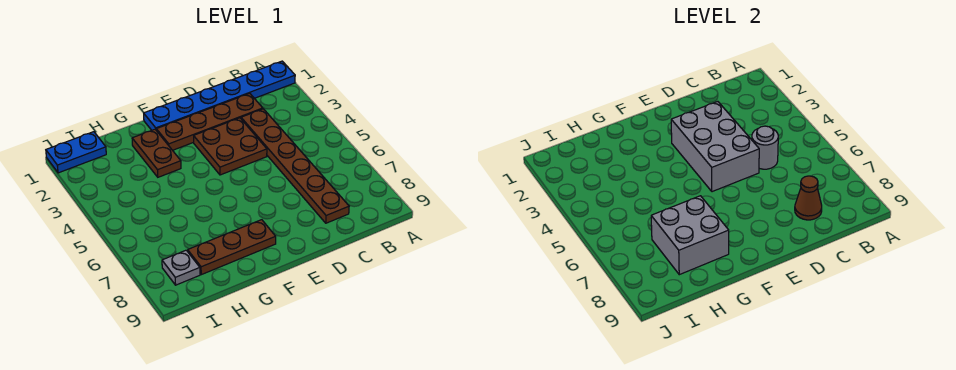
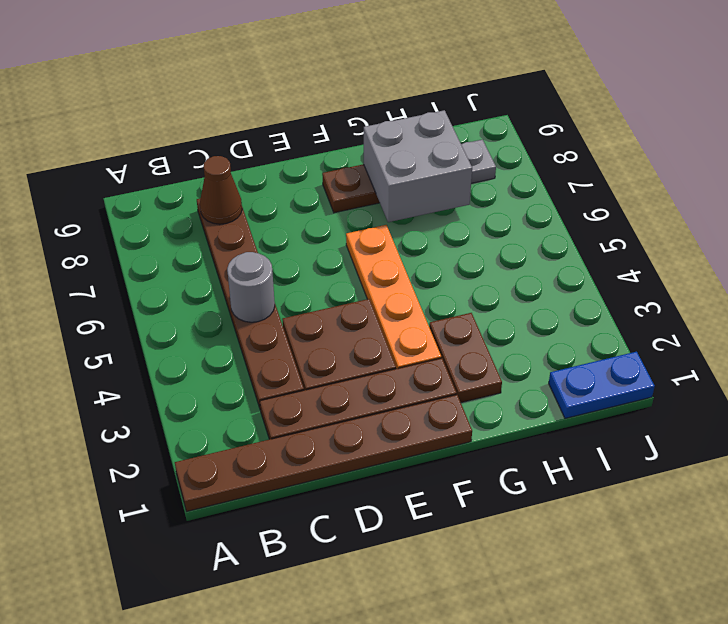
blue 1x6 plate [144,61,295,130] -> brown 1x6 plate [175,395,472,511]
grey 2x3 brick [671,102,759,192] -> none
none -> orange 1x4 plate [346,225,441,369]

